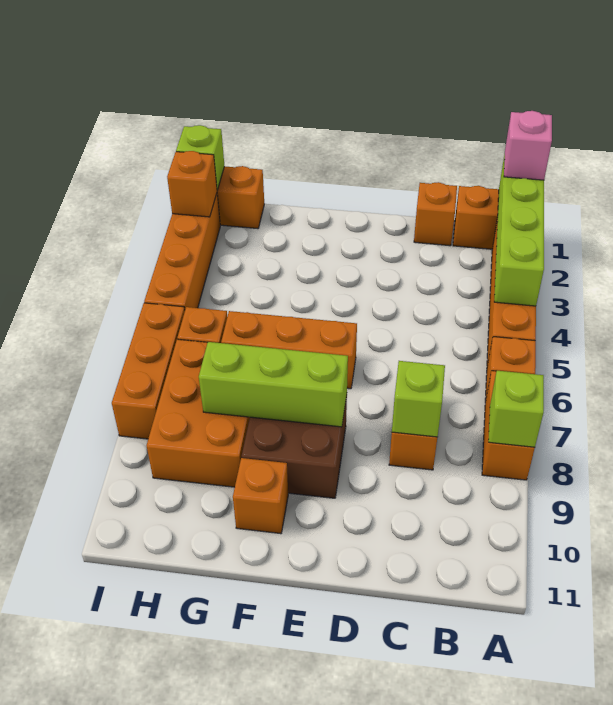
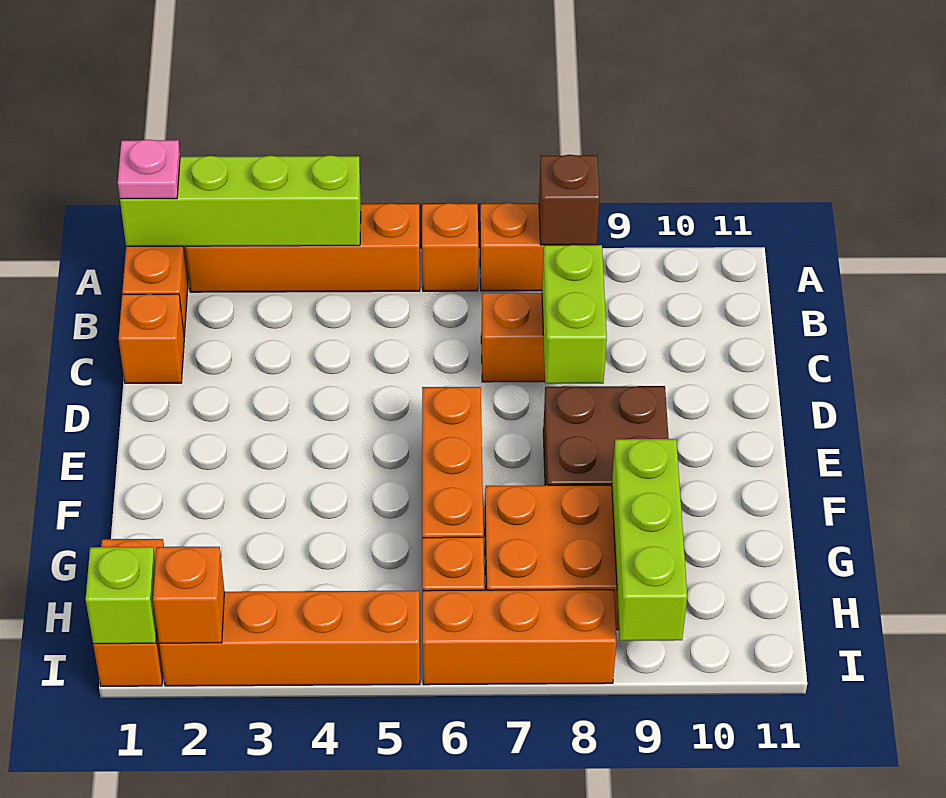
pink 1x1 brick [504,111,552,180] -> pink 1x1 plate [118,139,180,199]
lime 1x1 brick [488,371,544,447] -> brown 1x1 brick [539,155,600,245]
lime 1x1 brick [392,361,445,437] -> lime 1x2 brick [542,245,607,384]
lime 1x3 brick [199,342,348,427] -> lime 1x3 brick moved to [612,439,687,641]
orange 1x1 brick [233,458,288,534] -> none

